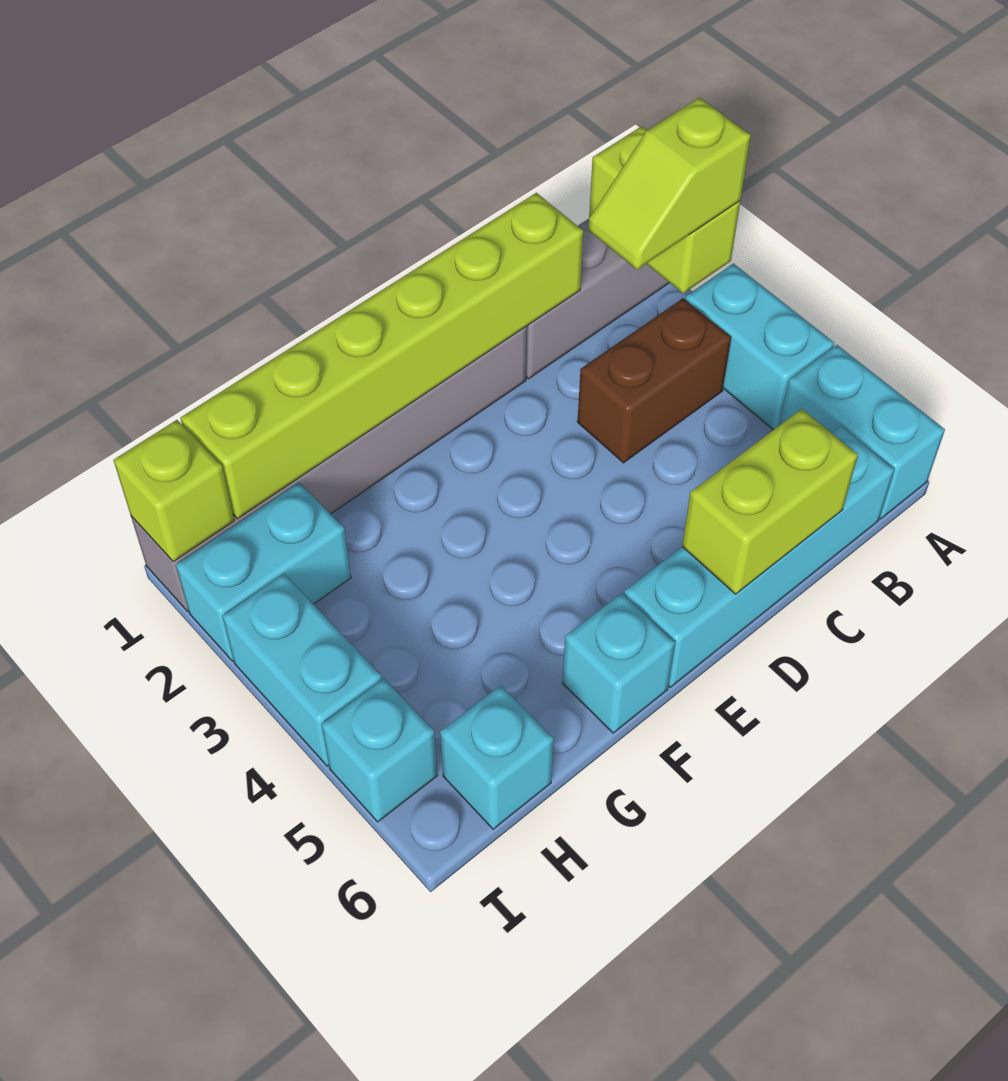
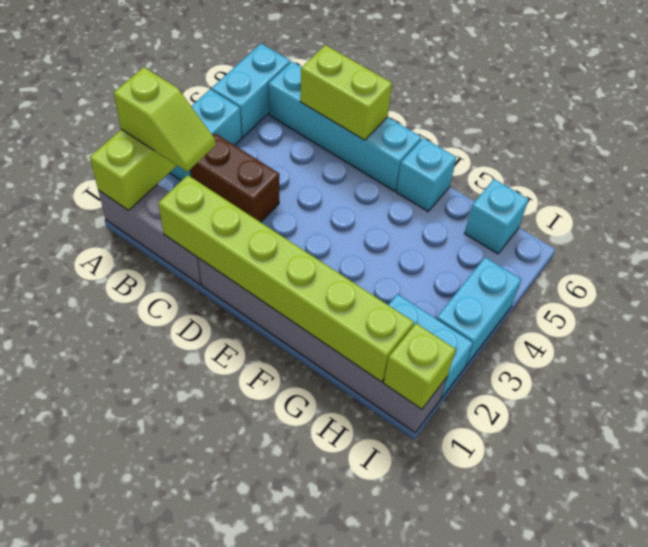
cyan 1x1 brick [322,679,437,822] -> none

